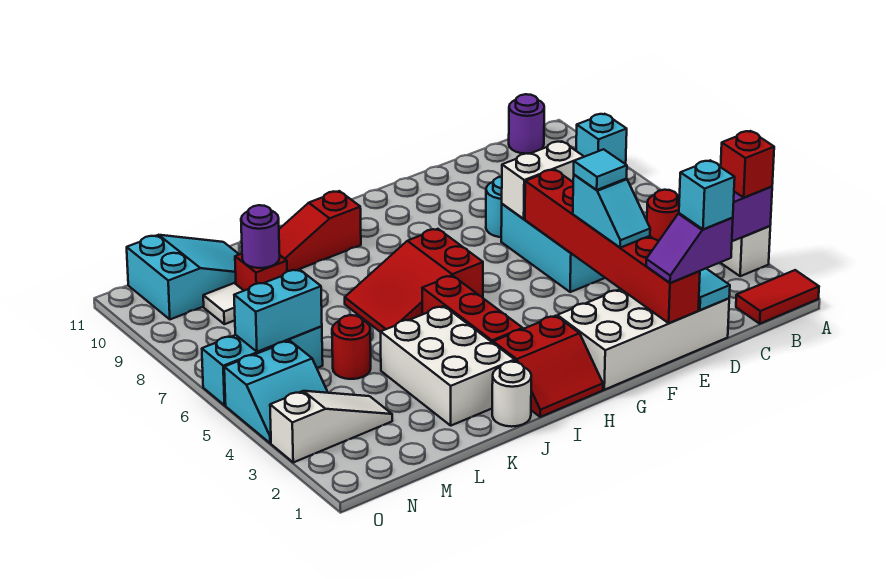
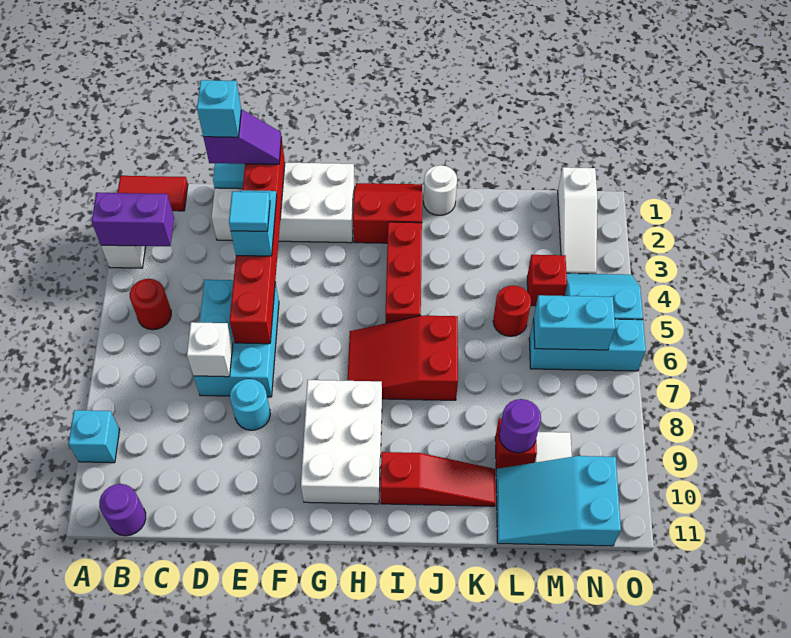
red 1x1 brick [721,131,774,197] -> red 1x1 brick moved to [527,255,567,306]
white 1x2 brick [502,141,584,219] -> white 1x1 brick [187,322,233,377]
red 2x3 slope [345,229,483,332] -> red 2x3 slope turned to [347,316,458,400]
white 2x3 brick [381,306,515,426] -> white 2x3 brick moved to [301,380,382,504]
white 1x3 slope [270,391,392,462] -> white 1x3 slope turned to [558,167,597,274]

